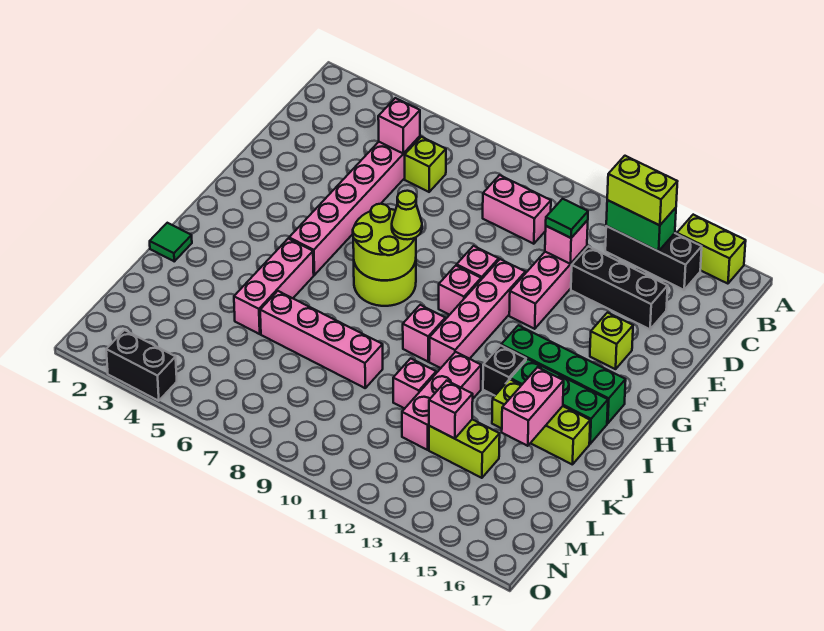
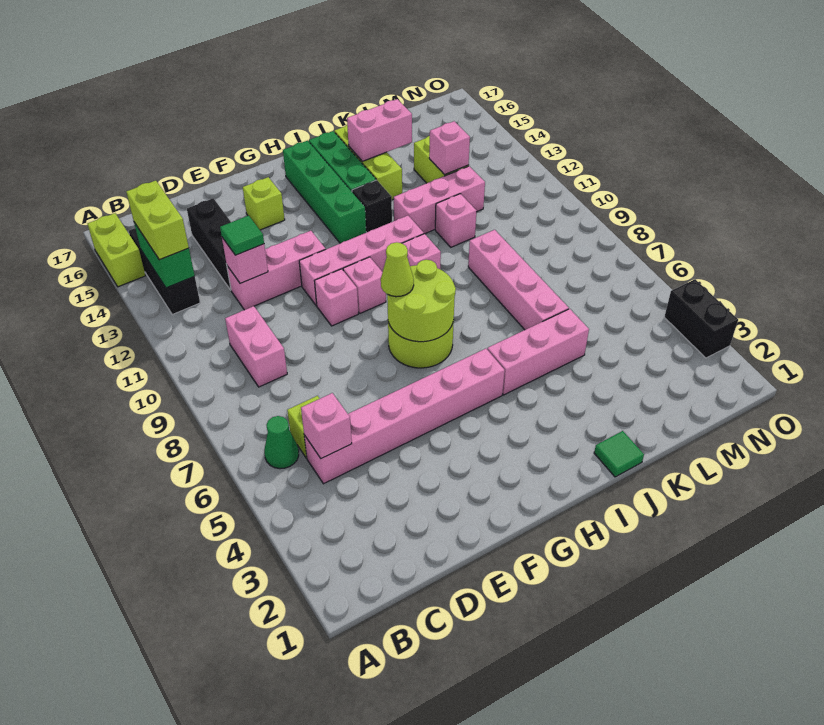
none -> green 1x1 cone [264,416,299,469]

